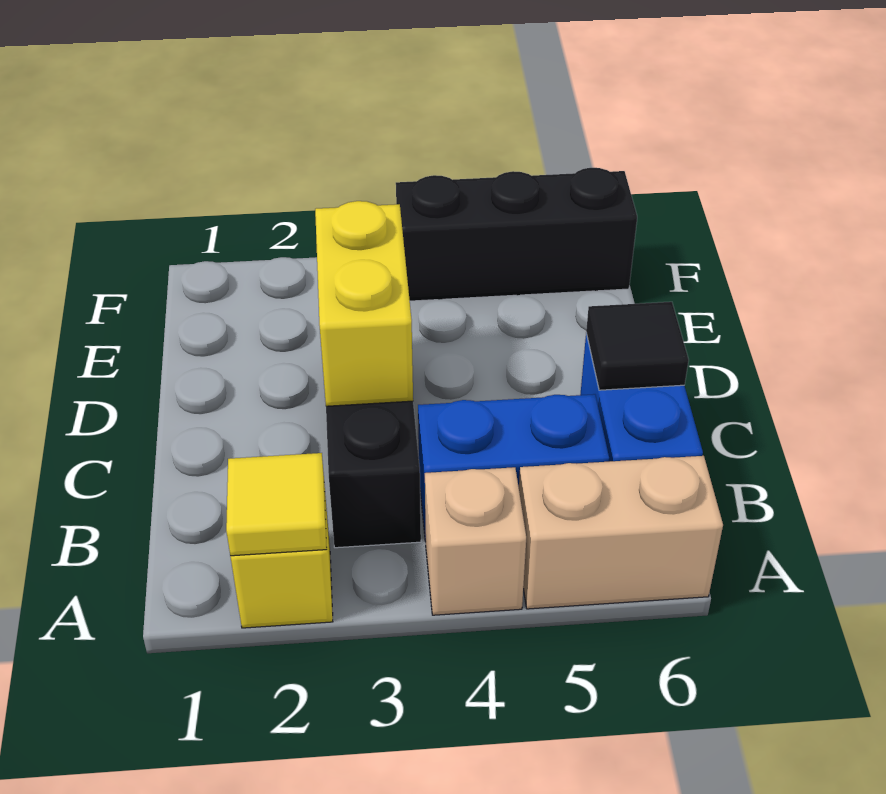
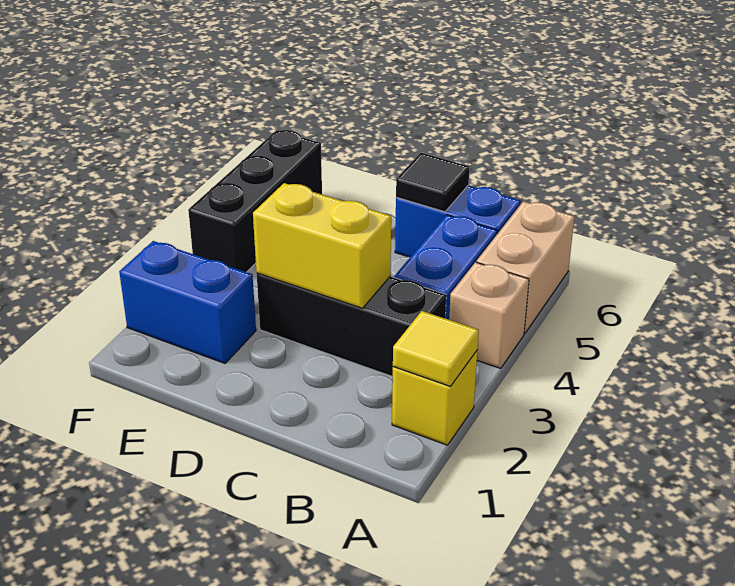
none -> blue 1x2 brick [119,241,256,363]

